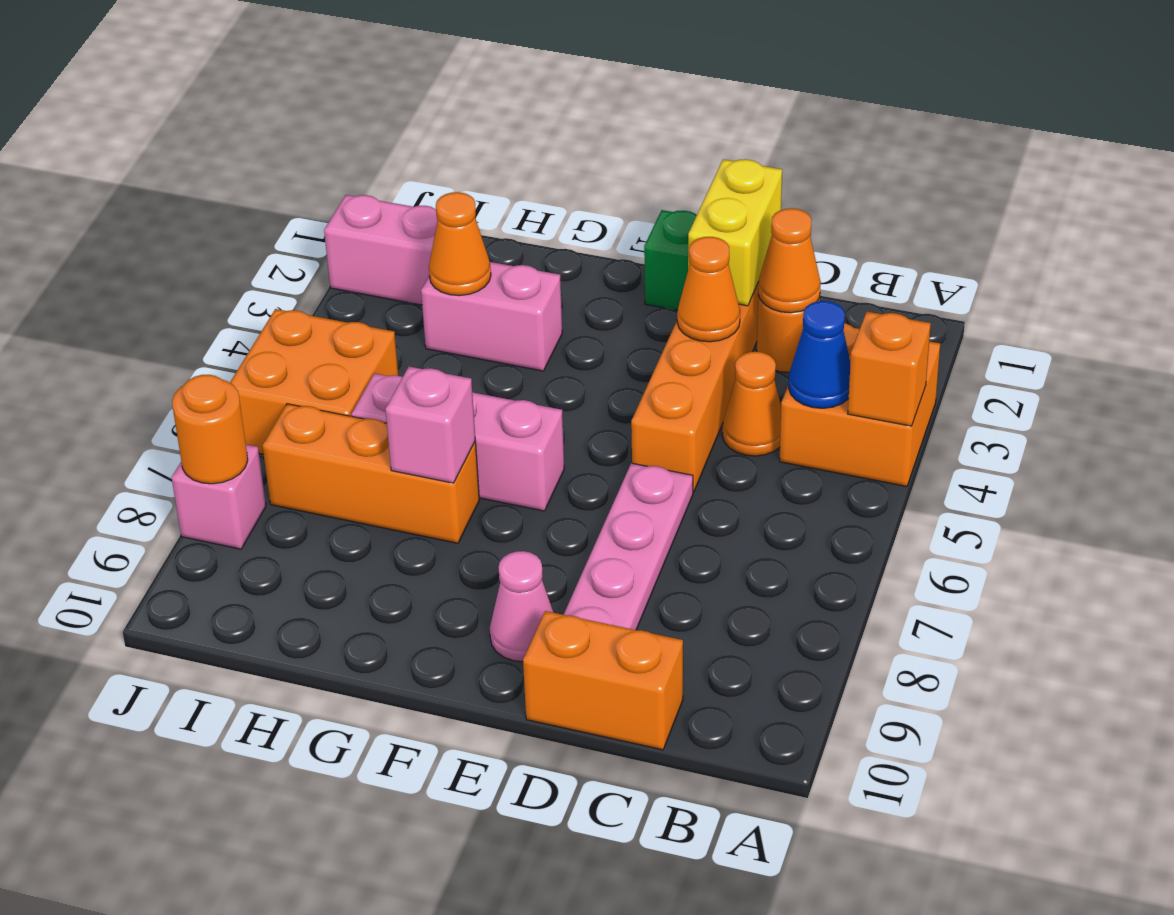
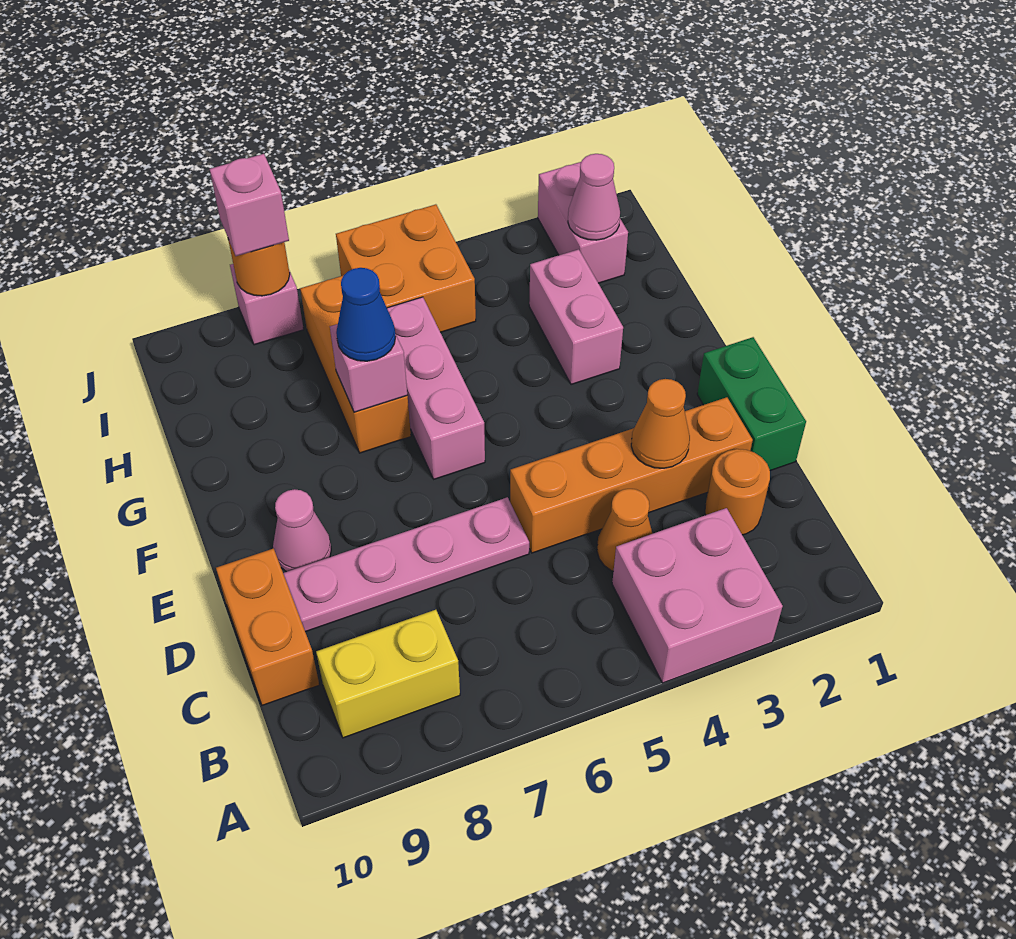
orange 2x2 brick [780,323,940,486] -> pink 2x2 brick [612,508,783,683]
orange 1x1 brick [848,312,931,426] -> none
blue 1x1 cone [789,301,850,408] -> blue 1x1 cone moved to [336,268,396,361]
orange 1x1 cone [758,208,821,313] -> none
yellow 1x2 brick [688,159,782,306] -> yellow 1x2 brick moved to [316,610,460,738]
orange 1x1 cone [429,192,491,296] -> none
none -> pink 1x1 cone [568,154,620,240]
none -> pink 1x1 brick [210,154,289,256]

